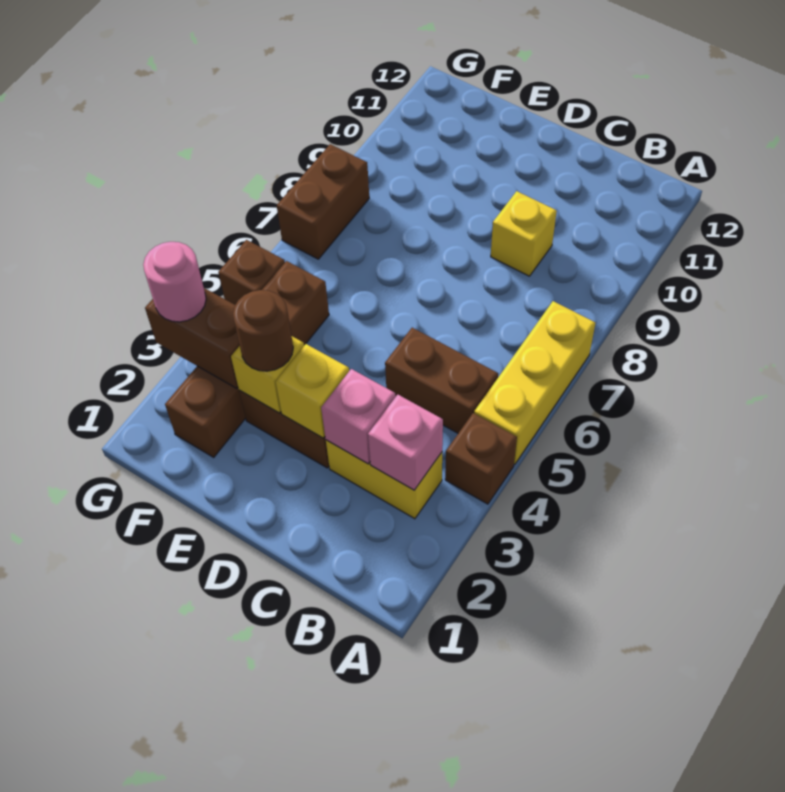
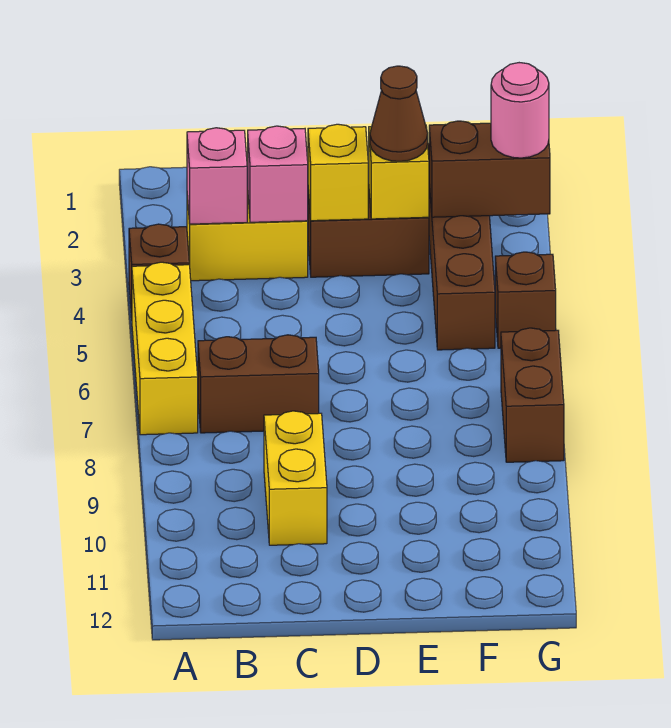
brown 1x2 brick [385,328,498,433] -> brown 1x2 brick moved to [198,335,319,433]
yellow 1x1 brick [491,191,557,276] -> yellow 1x2 brick [264,411,327,545]
brown 1x1 round brick [233,290,293,371] -> brown 1x1 cone [370,66,428,161]

